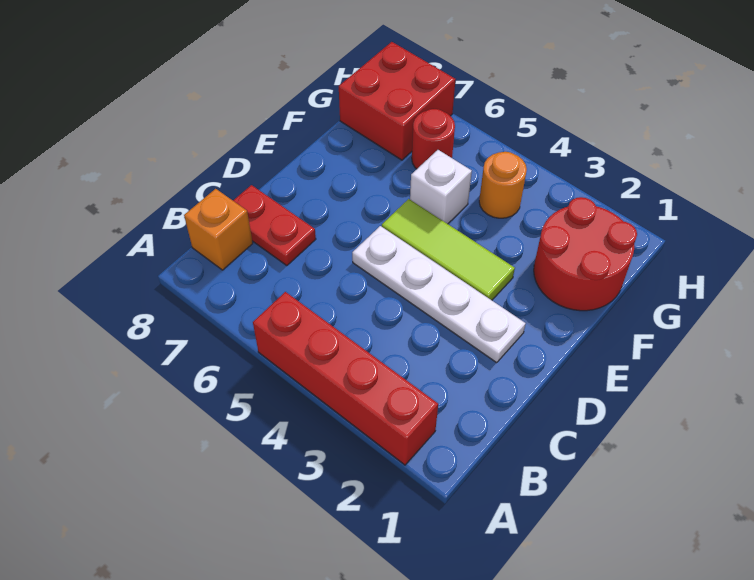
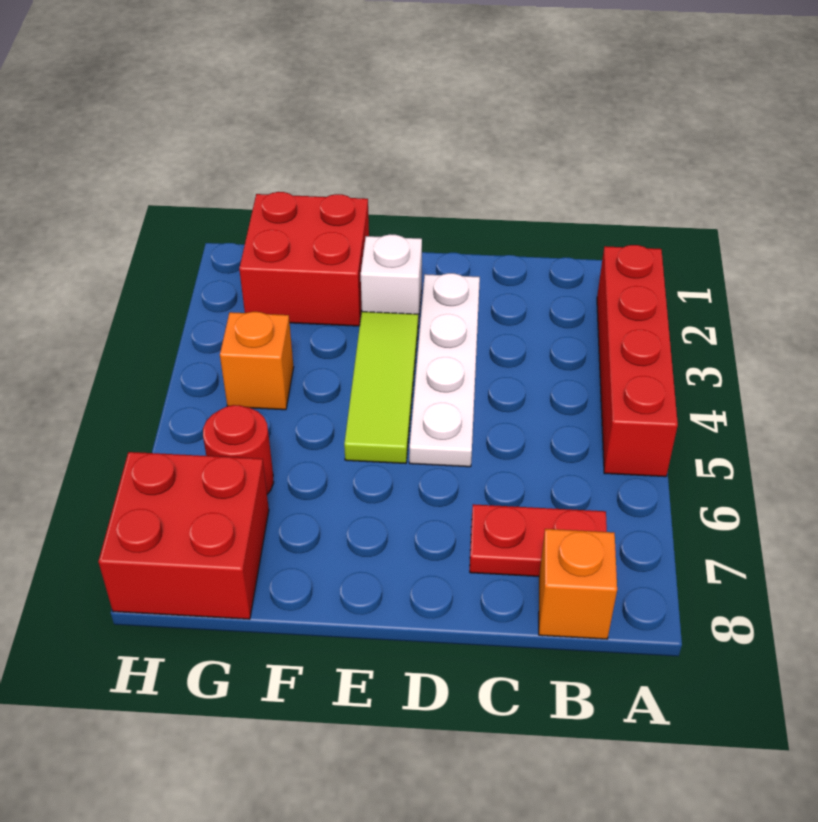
red 1x2 plate [233,185,316,266] -> red 1x2 plate turned to [470,504,607,576]
red 2x2 round brick [534,197,637,311] -> red 2x2 brick [239,192,369,326]
white 1x1 brick [410,150,472,224] -> white 1x1 brick moved to [361,234,422,326]
orange 1x1 round brick [479,152,527,218] -> orange 1x1 brick [220,312,294,410]

